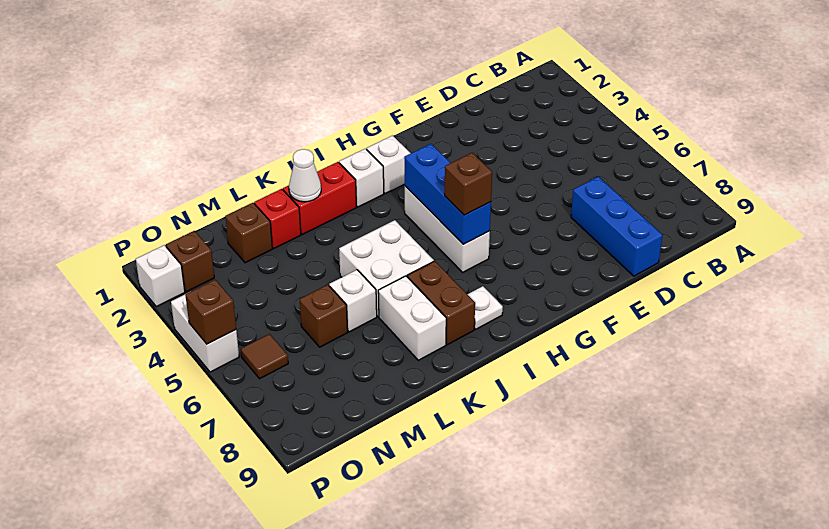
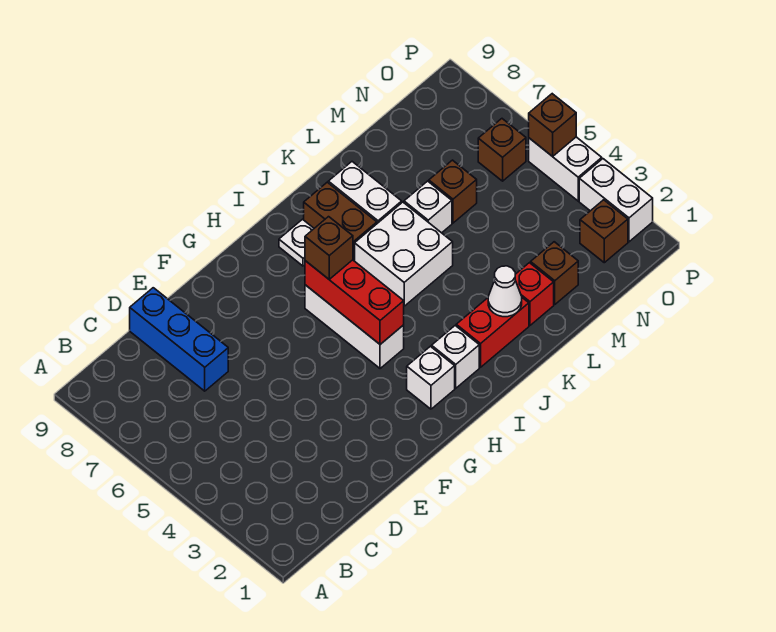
blue 1x3 brick [404,144,491,244] -> red 1x3 brick [305,260,404,344]
brown 1x1 tile [241,334,288,379] -> brown 1x1 brick [478,119,526,181]
white 1x1 brick [136,245,185,307] -> white 1x2 brick [579,159,653,242]

